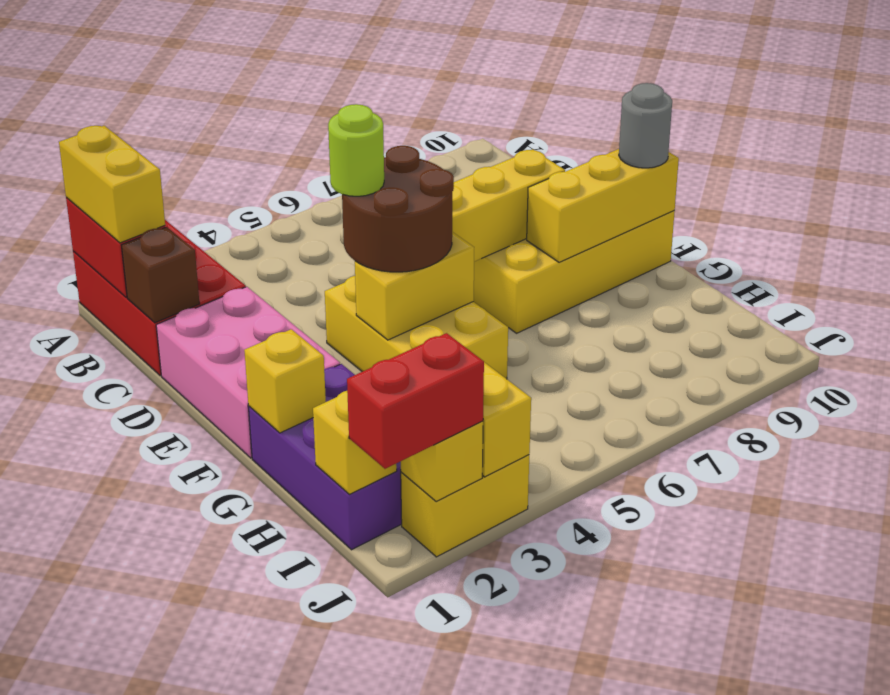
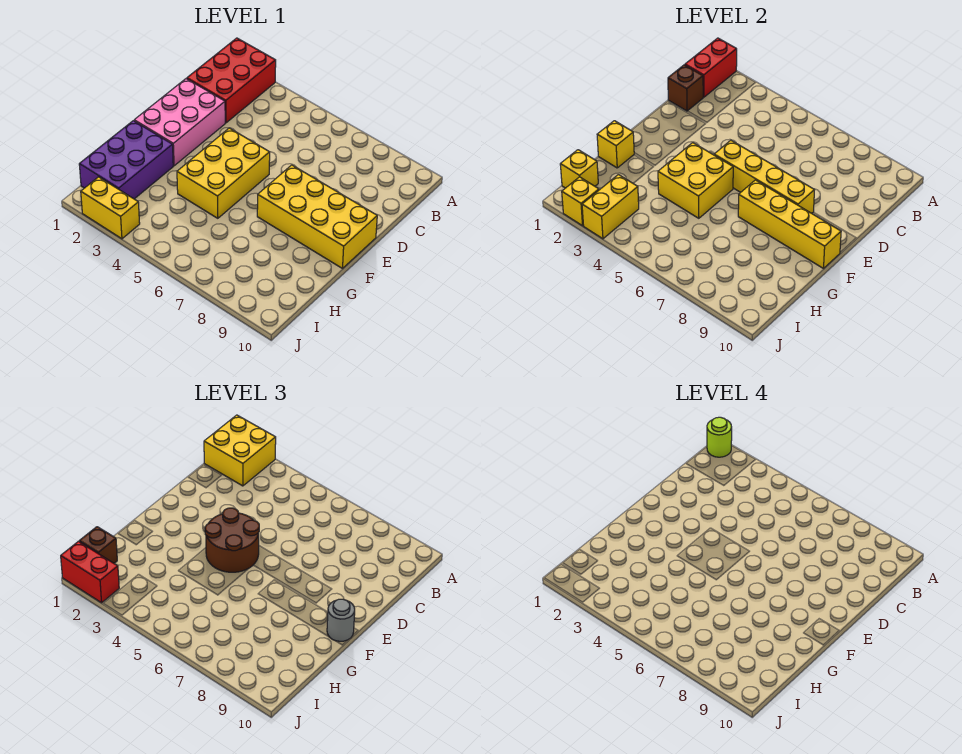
yellow 1x2 brick [59,126,165,243] -> yellow 2x2 brick [204,415,276,486]
lime 1x1 round brick [328,104,384,196] -> lime 1x1 round brick moved to [707,417,732,457]
yellow 1x2 brick [355,232,474,340] -> yellow 2x2 brick [658,143,733,218]
yellow 1x3 brick [527,149,679,262] -> yellow 1x4 brick [738,180,841,268]
none -> brown 1x1 brick [79,527,117,563]

